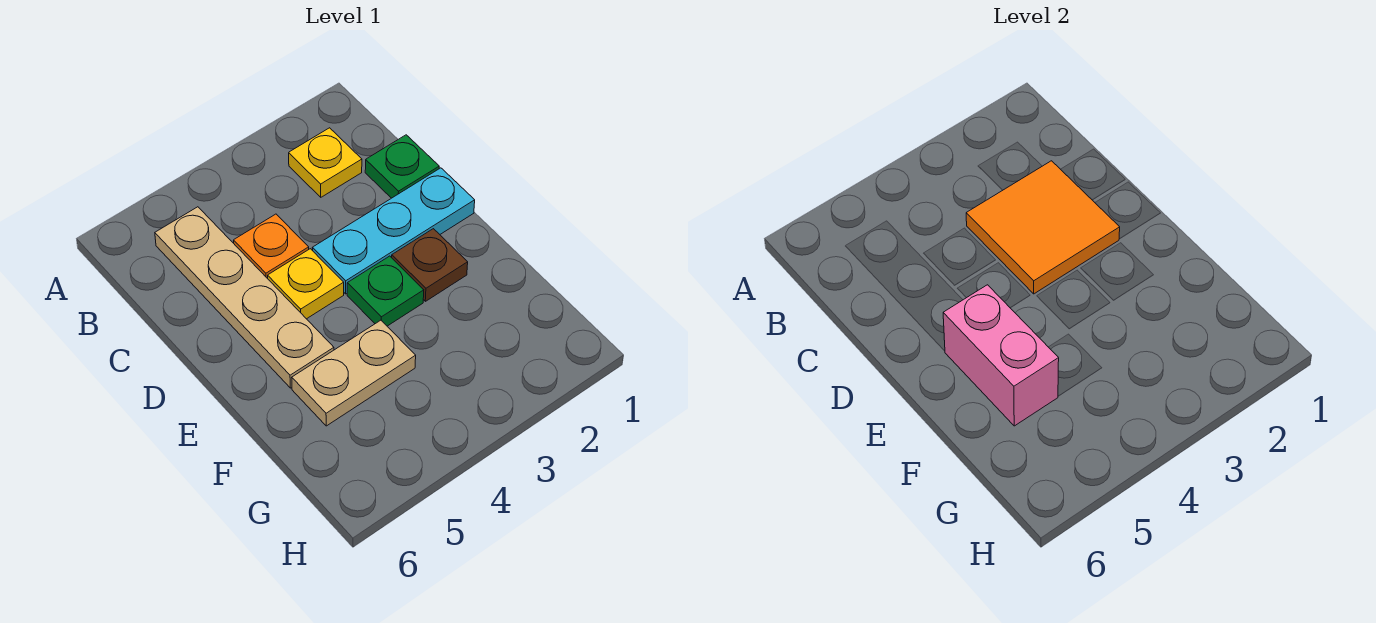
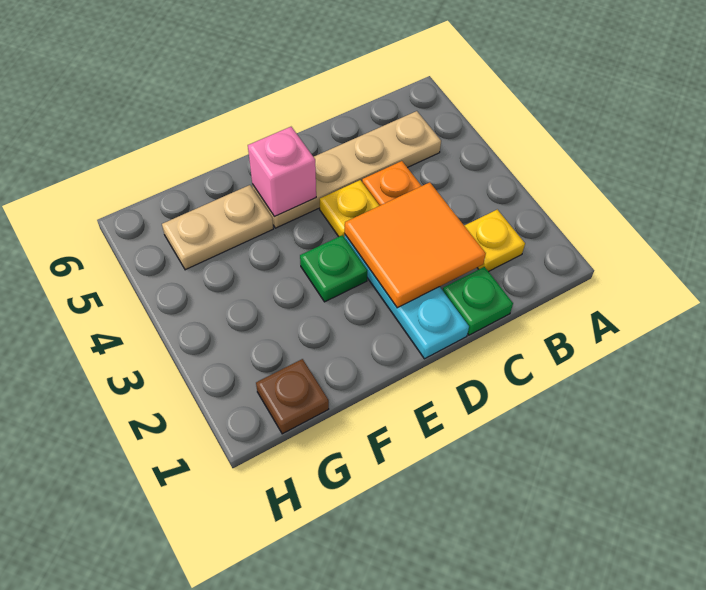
brown 1x1 plate [392,229,468,301] -> brown 1x1 plate moved to [256,359,329,434]
pink 1x2 brick [943,285,1059,426] -> pink 1x1 brick [248,127,316,217]
tan 1x2 plate [292,320,416,426] -> tan 1x2 plate turned to [162,185,273,270]

